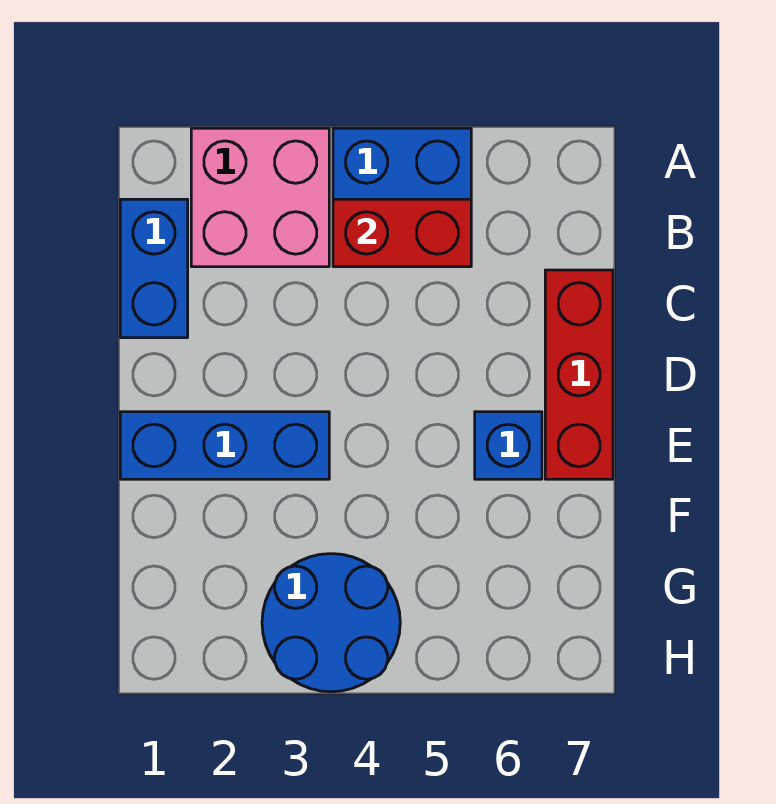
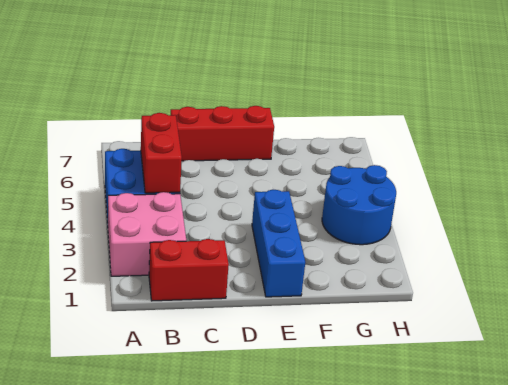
blue 1x2 brick [120,199,188,338] -> red 1x2 brick [149,239,229,301]
blue 1x1 brick [475,412,542,479] -> none

